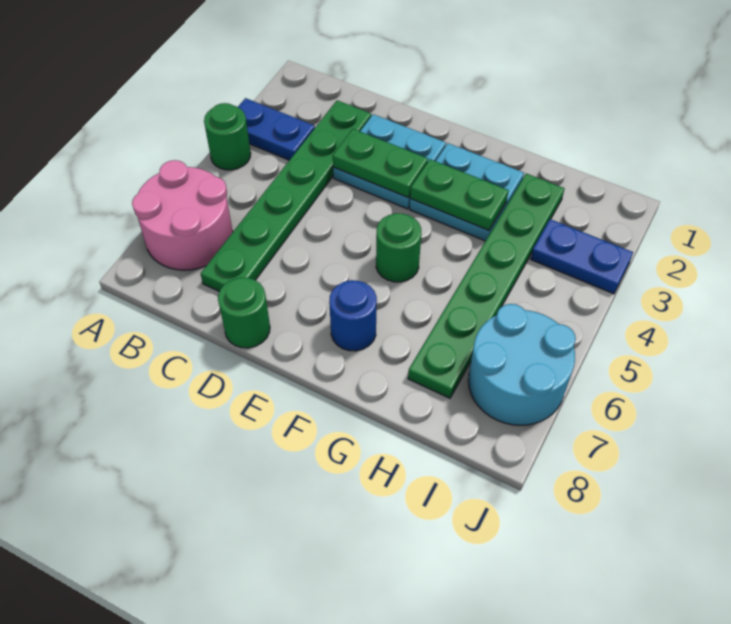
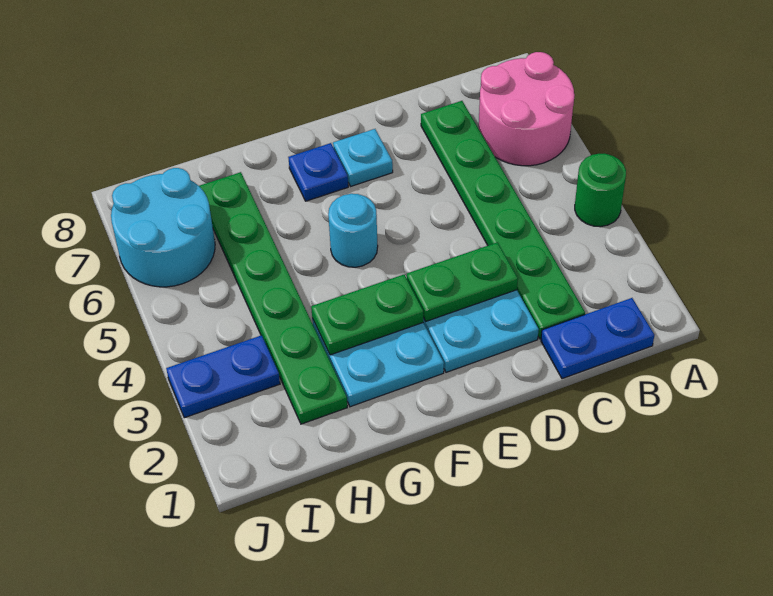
blue 1x2 plate [238,98,315,160] -> blue 1x2 plate moved to [541,298,654,379]
green 1x1 round brick [218,278,270,348] -> none
none -> cyan 1x1 plate [333,129,393,186]
green 1x1 round brick [376,213,421,282] -> cyan 1x1 round brick [328,194,378,267]
blue 1x1 round brick [329,280,377,351] -> blue 1x1 plate [288,143,348,201]

